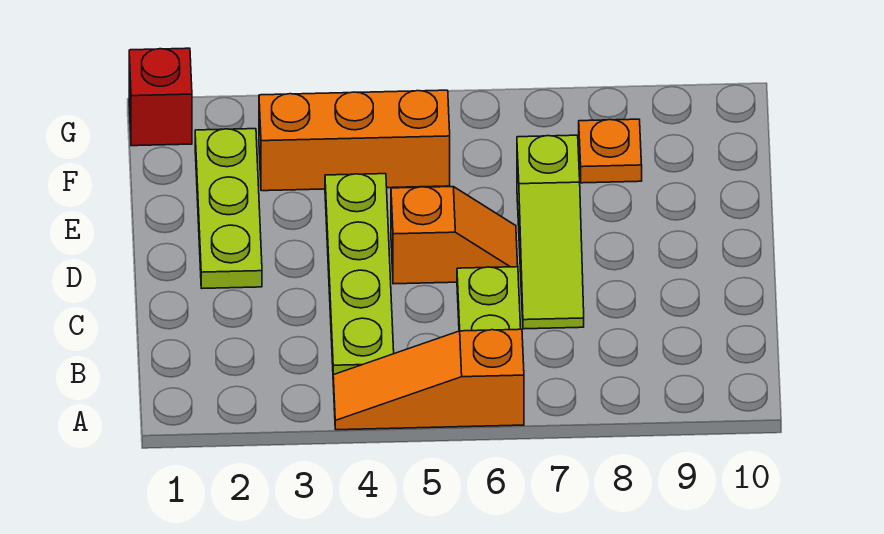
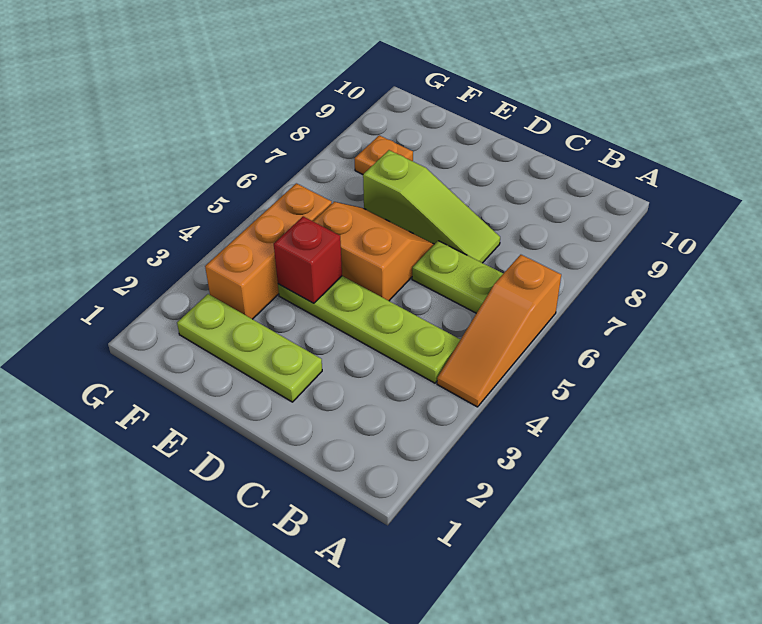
orange 1x2 slope [391,187,518,284] -> orange 2x2 slope [313,202,434,301]
red 1x1 brick [129,48,192,146] -> red 1x1 brick moved to [274,216,342,303]

